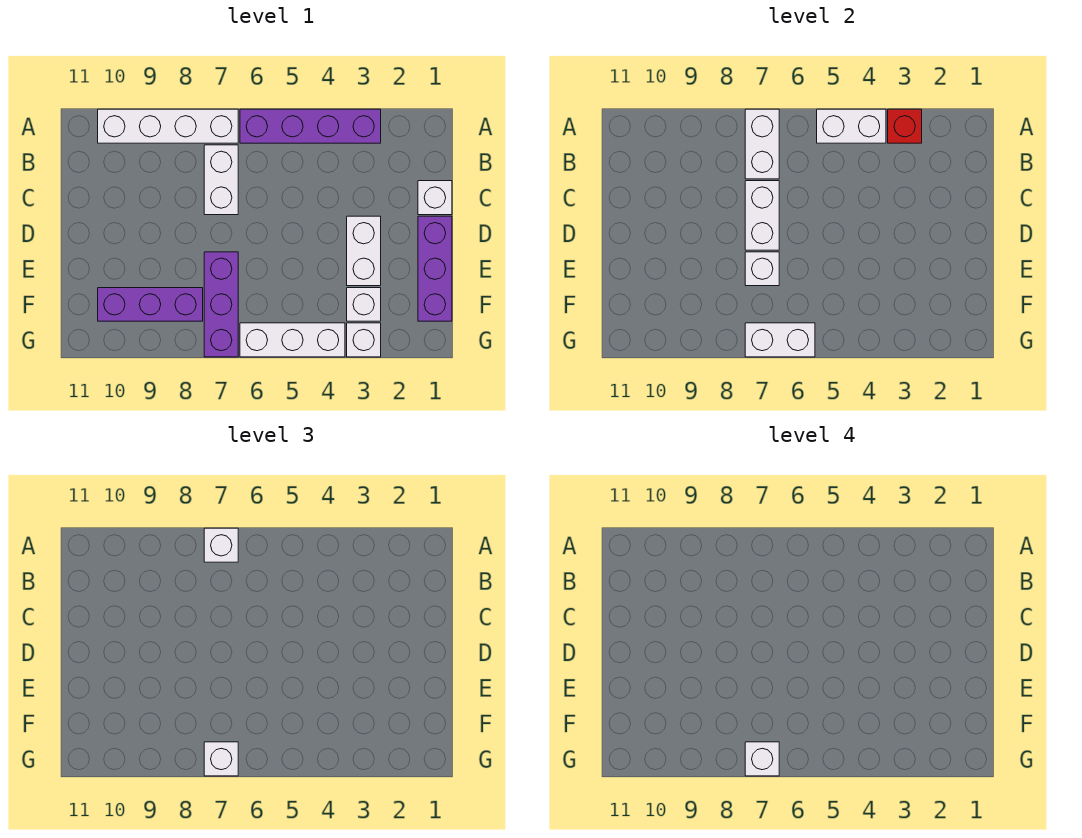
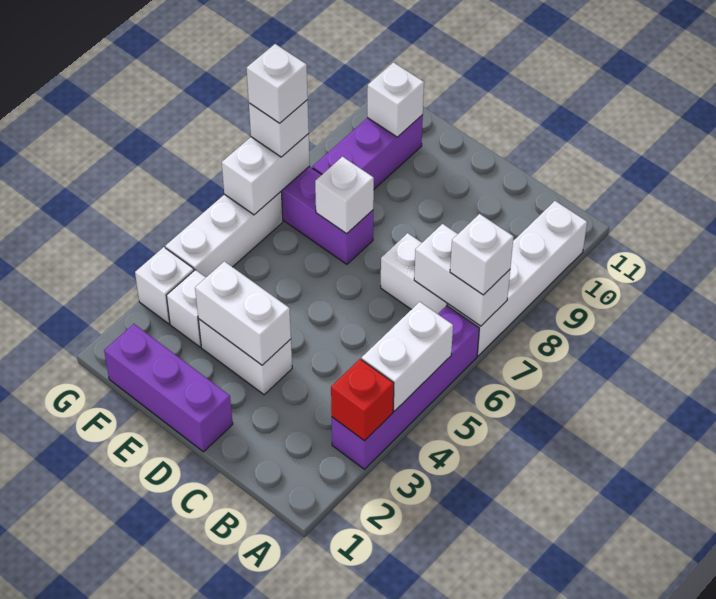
white 1x1 brick [418,181,452,215] -> white 1x1 brick moved to [367,62,424,137]
white 1x2 brick [745,181,779,250] -> white 1x2 brick moved to [195,261,291,365]

